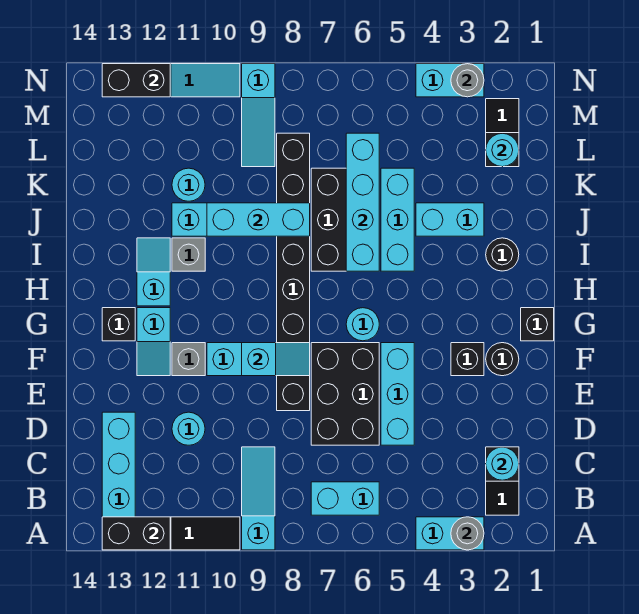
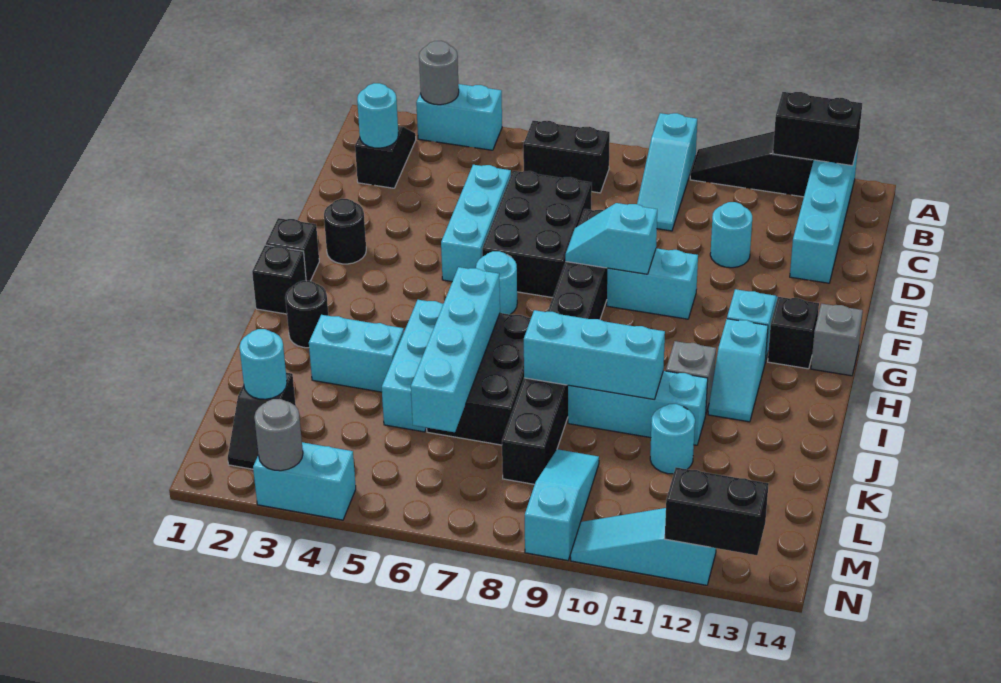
cyan 1x2 brick [311,482,379,515] -> black 1x2 brick [523,121,610,193]
black 1x1 brick [451,343,484,376] -> black 1x1 brick moved to [252,245,306,314]
grey 1x1 brick [172,343,205,376] -> grey 1x1 brick moved to [811,304,863,376]

